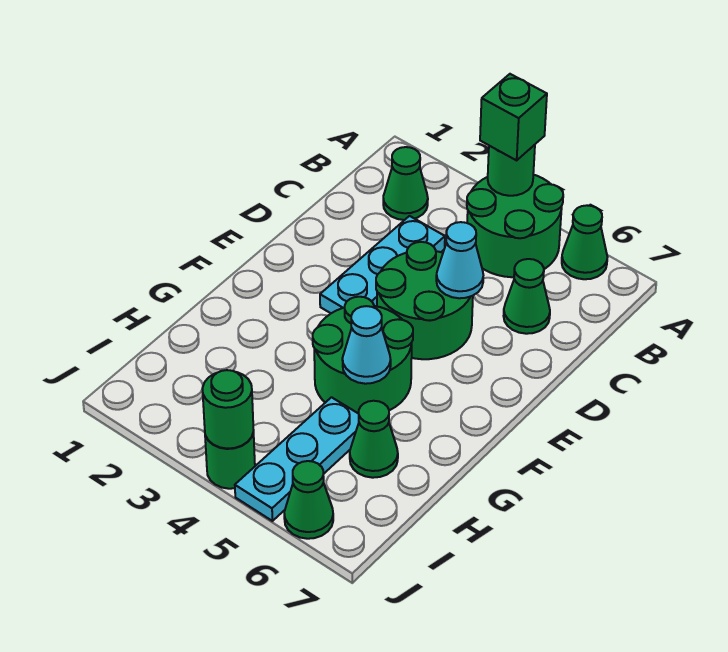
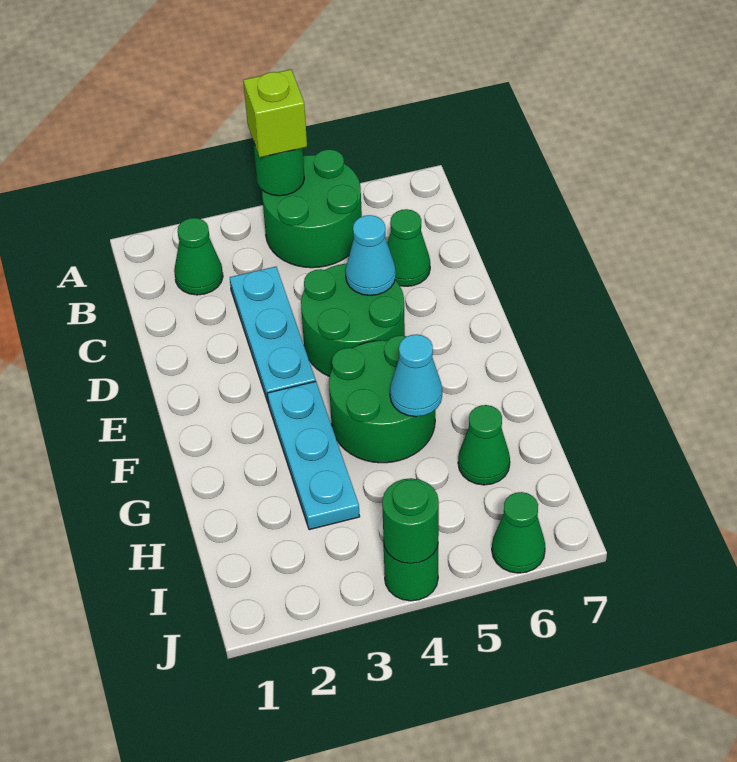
green 1x1 brick [480,74,547,160] -> lime 1x1 brick [243,69,307,157]
green 1x1 cone [562,205,607,279] -> none
cyan 1x3 plate [235,397,359,521] -> cyan 1x3 plate moved to [267,381,360,530]

